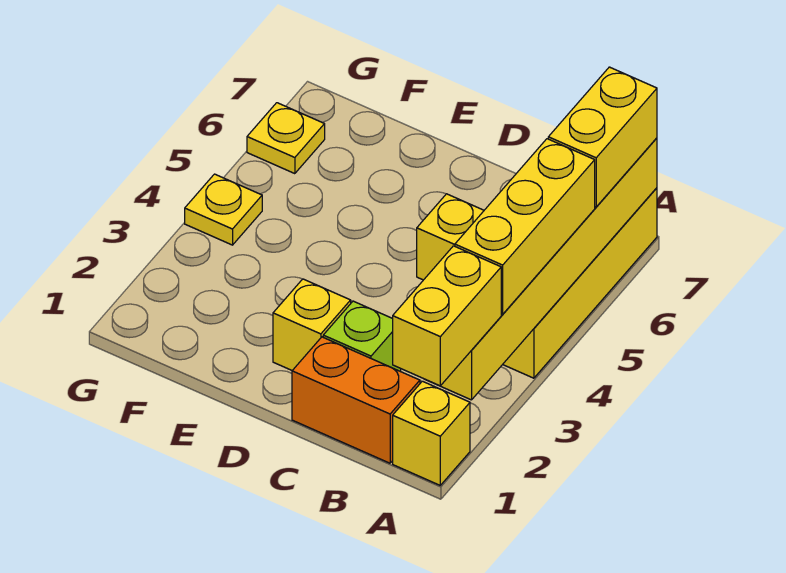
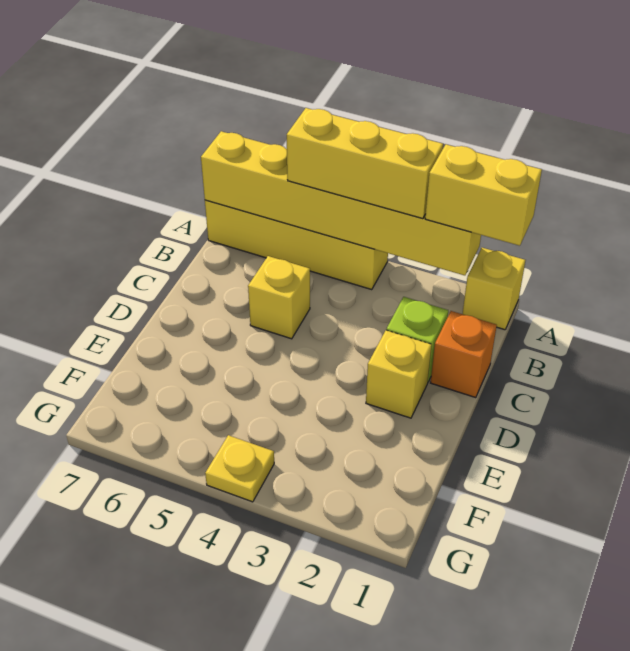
yellow 1x2 brick [548,67,657,207] -> none
orange 1x2 brick [292,337,420,463] -> orange 1x1 brick [431,311,497,398]
yellow 1x1 plate [247,103,325,174] -> none

